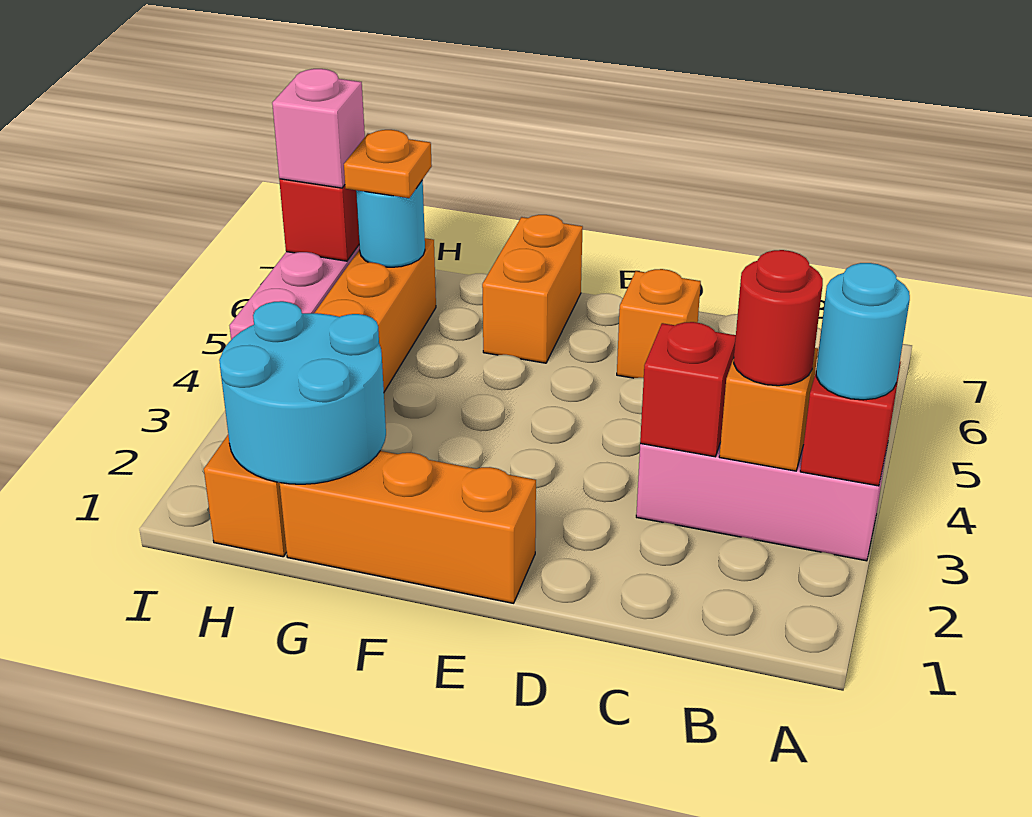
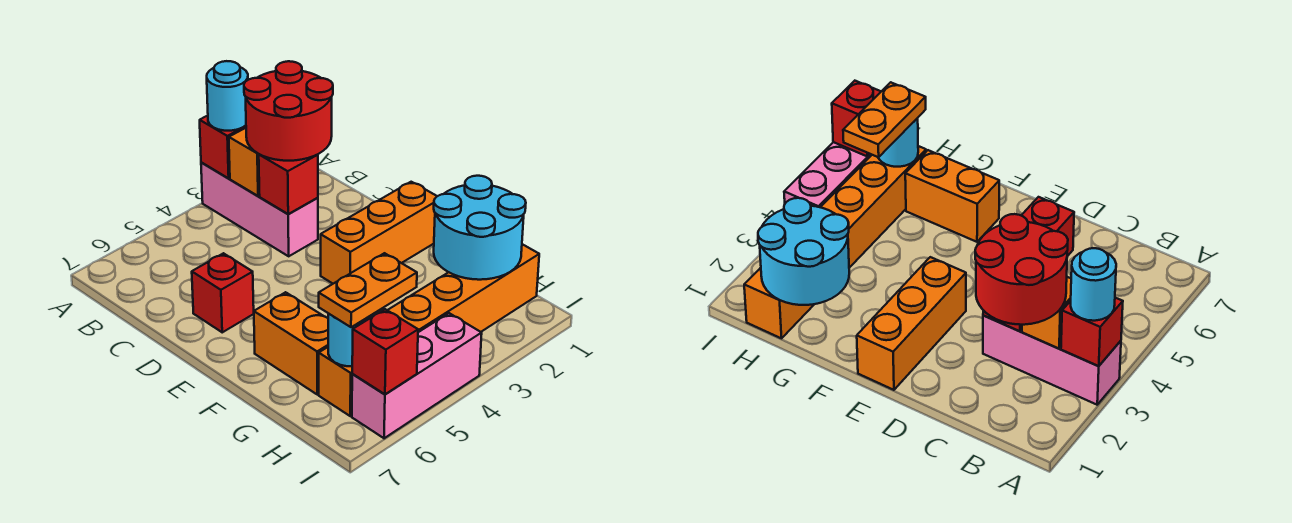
red 1x1 round brick [734,250,823,386] -> red 2x2 round brick [244,61,333,161]
orange 1x1 brick [617,269,701,378] -> red 1x1 brick [192,253,254,332]
orange 1x3 brick [280,451,536,603] -> orange 1x3 brick turned to [321,182,437,284]
orange 1x2 brick [482,215,583,363] -> orange 1x2 brick turned to [254,292,328,394]
orange 1x1 plate [344,130,432,198] -> orange 1x2 plate [319,253,417,327]
pink 1x1 brick [272,69,365,188] -> none

